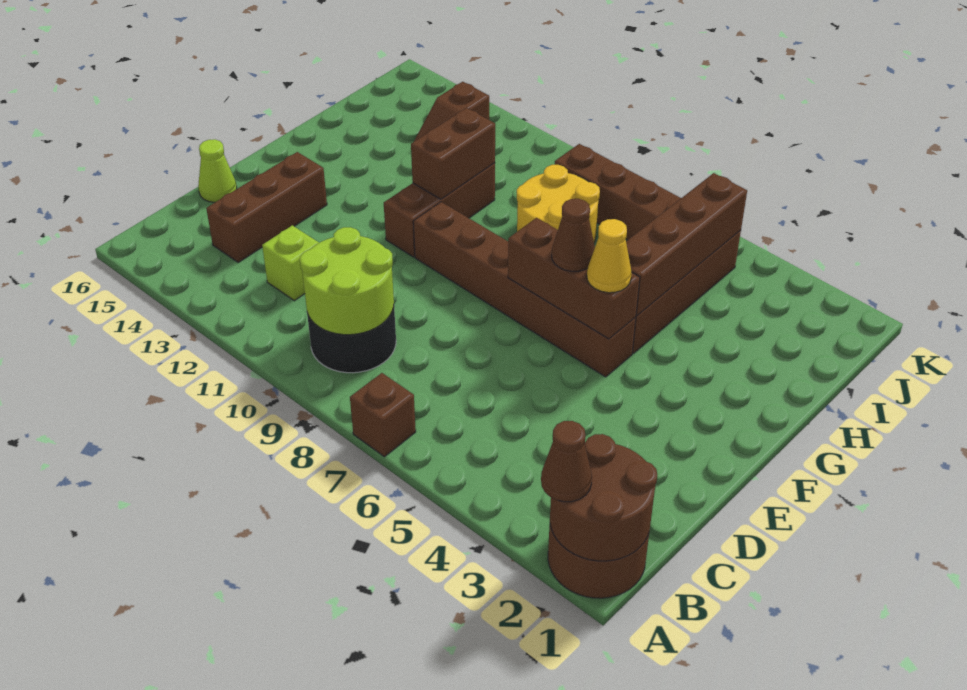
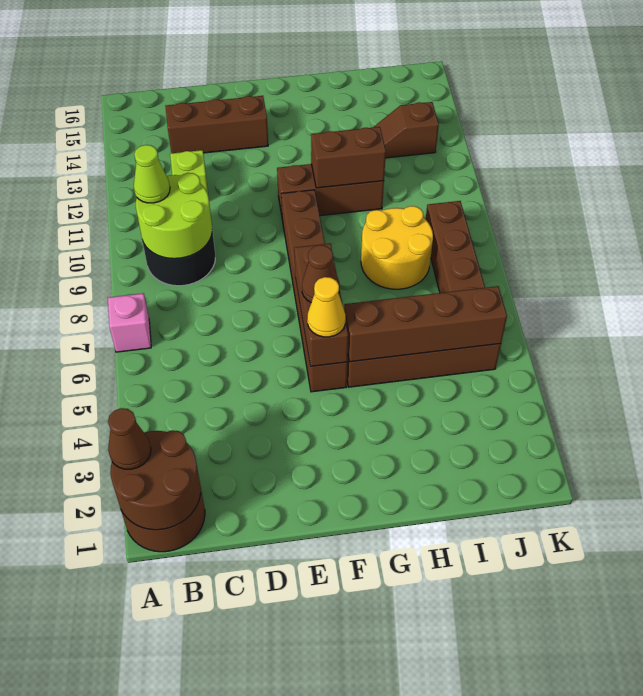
brown 1x1 brick [350,373,416,457] -> pink 1x1 brick [108,293,151,352]
lime 1x1 cone [198,139,237,202] -> lime 1x1 cone moved to [134,145,170,203]

